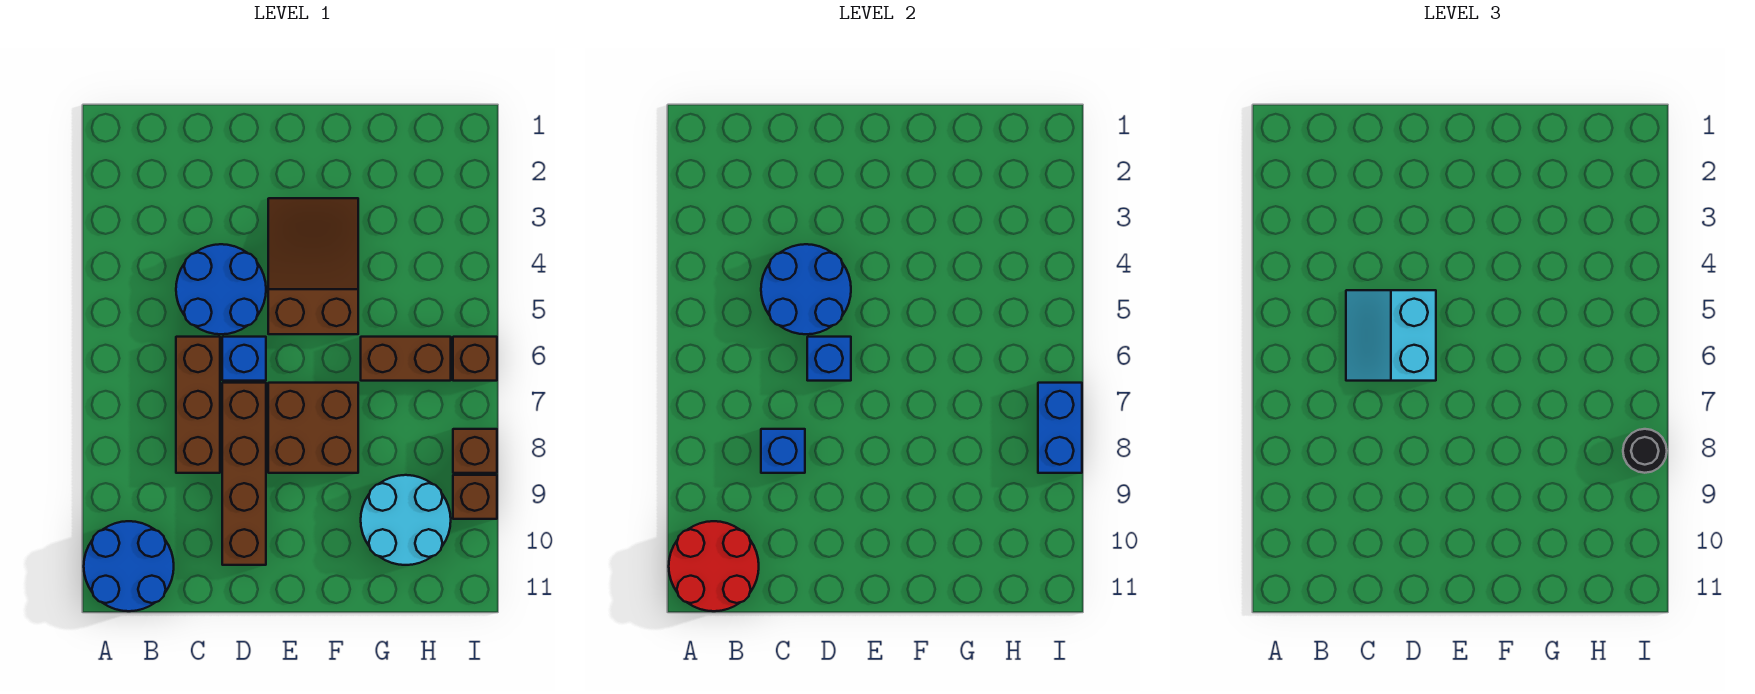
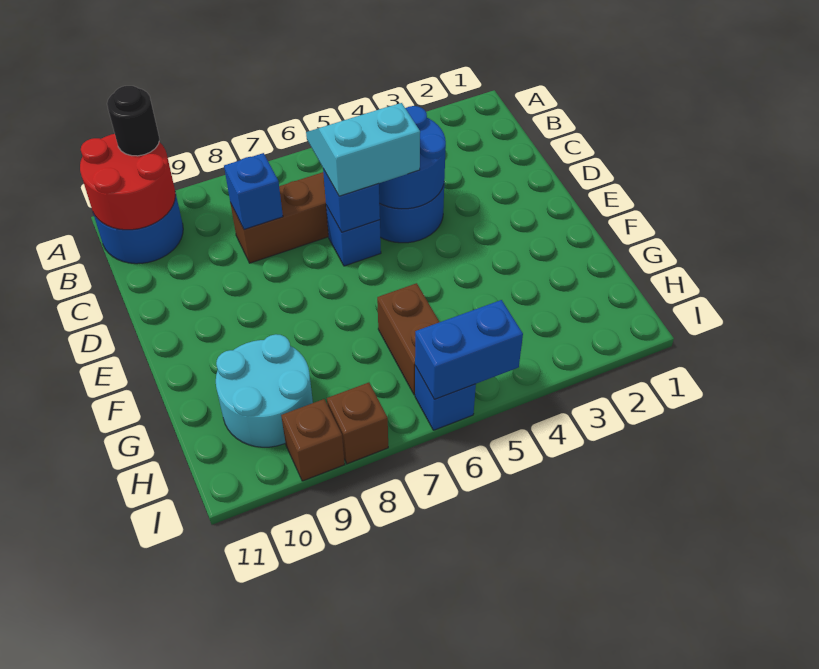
brown 1x4 brick [222,383,266,565] -> none
brown 2x3 slope [268,198,358,334] -> none
brown 2x2 brick [268,383,358,473] -> none
brown 1x1 brick [453,337,497,381] -> blue 1x1 brick [415,366,476,430]
blue 1x2 brick [1038,383,1082,473] -> blue 1x2 brick moved to [415,300,523,399]
black 1x1 round brick [1623,429,1667,473] -> black 1x1 round brick moved to [107,86,160,156]

